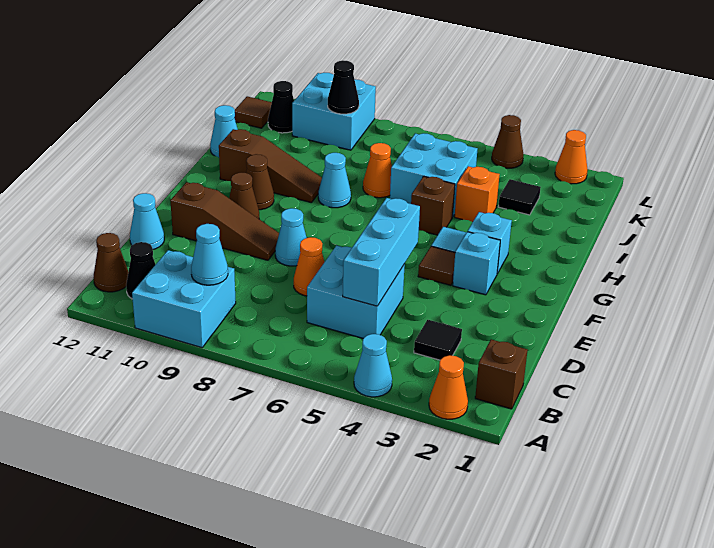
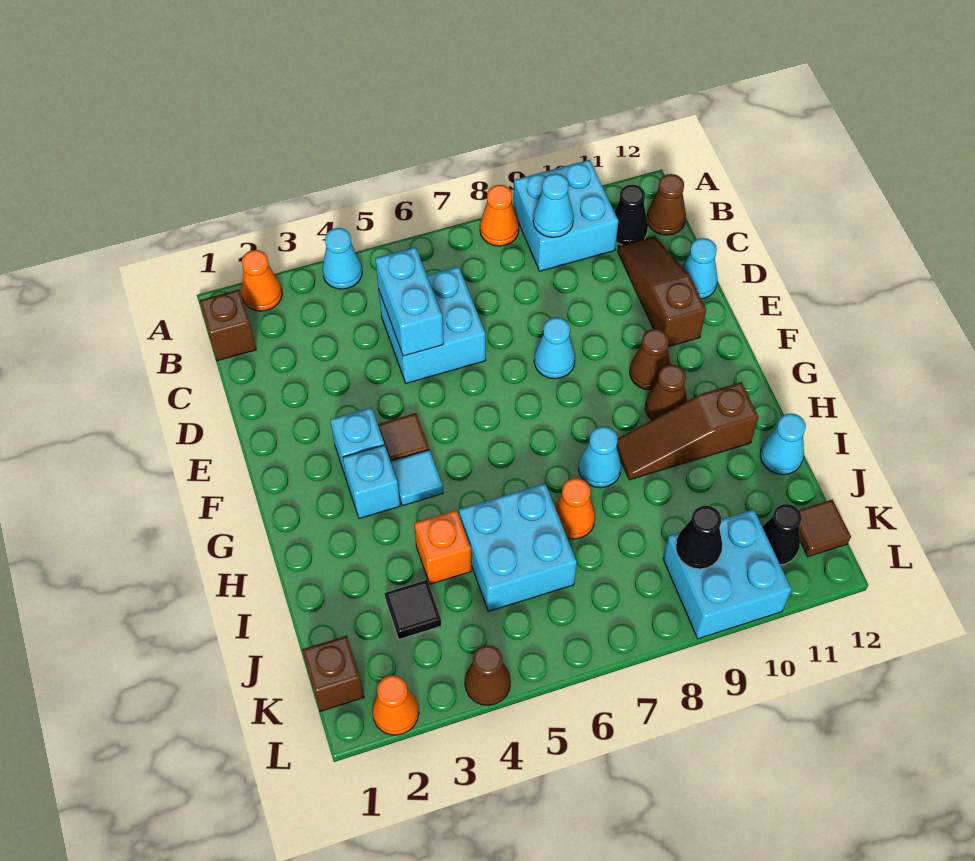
black 1x1 tile [414,320,462,360] -> none
cyan 1x3 brick [343,198,420,306] -> cyan 1x2 brick [375,247,443,356]
orange 1x1 cone [294,237,324,296] -> orange 1x1 cone moved to [480,185,519,246]
brown 1x3 slope [170,182,279,260] -> brown 1x3 slope turned to [618,236,706,347]
brown 1x1 brick [411,176,455,235] -> brown 1x1 brick moved to [302,636,364,711]

